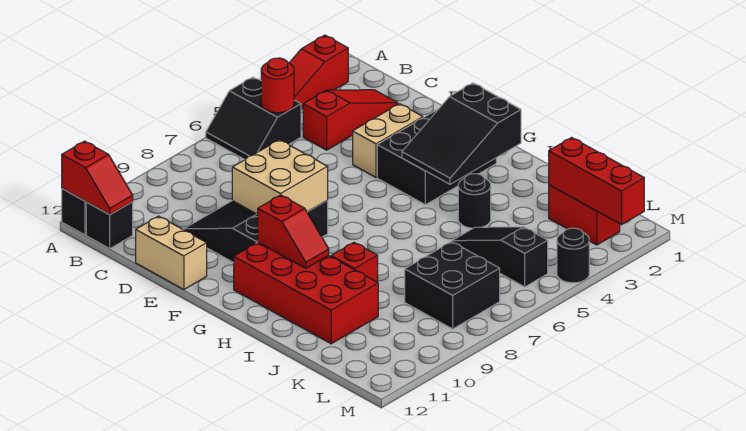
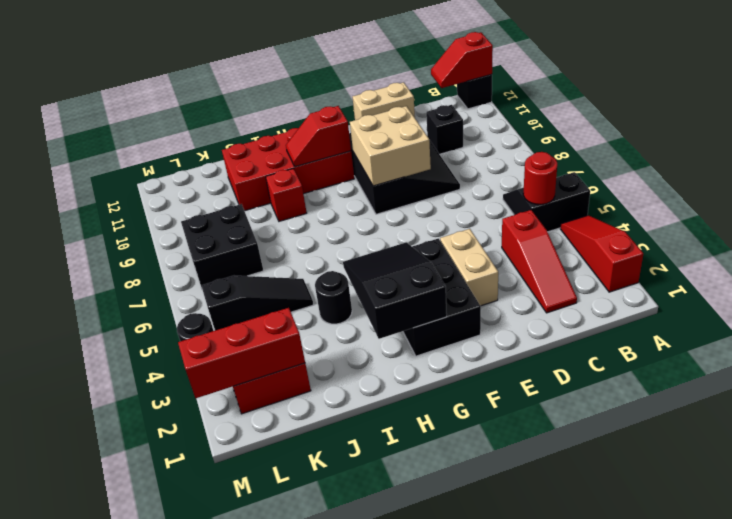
black 1x1 brick [86,202,133,248] -> black 1x1 brick moved to [426,105,463,154]

